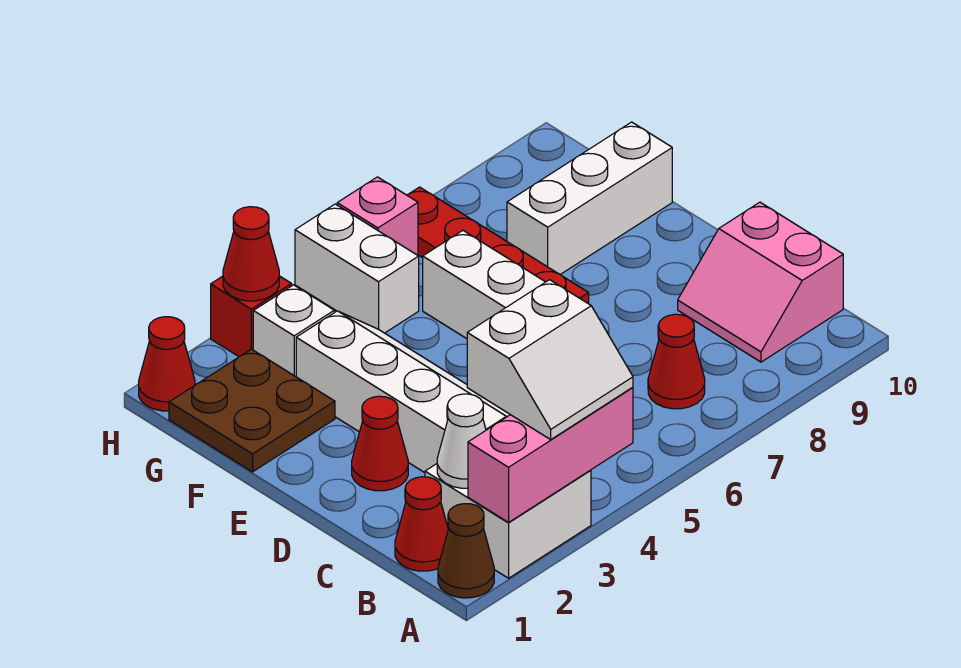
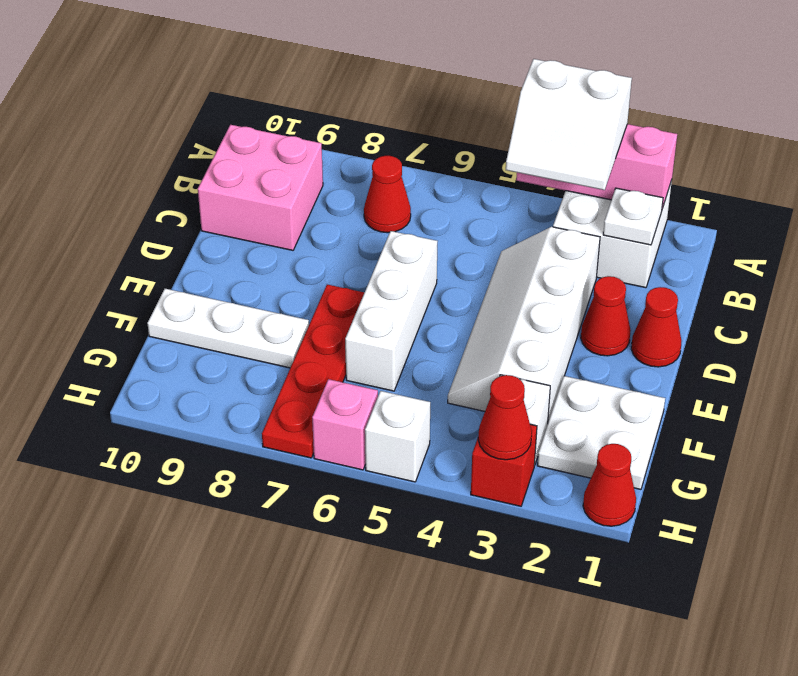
brown 1x1 cone [438,504,494,598] -> none
white 2x2 slope [467,280,633,439] -> white 2x2 slope turned to [506,59,632,190]
red 1x1 cone [395,477,448,571] -> red 1x1 cone moved to [631,287,681,367]
white 1x1 cone [437,394,486,488] -> white 1x1 plate [603,188,663,245]
pink 2x2 slope [678,202,843,362] -> pink 2x2 brick [198,125,323,250]
brown 2x2 plate [169,349,335,472] -> white 2x2 plate [537,376,665,489]
white 1x3 brick [507,122,672,275] -> white 1x3 plate [147,289,309,368]
white 1x2 brick [295,204,419,333] -> white 1x1 brick [365,391,430,482]

